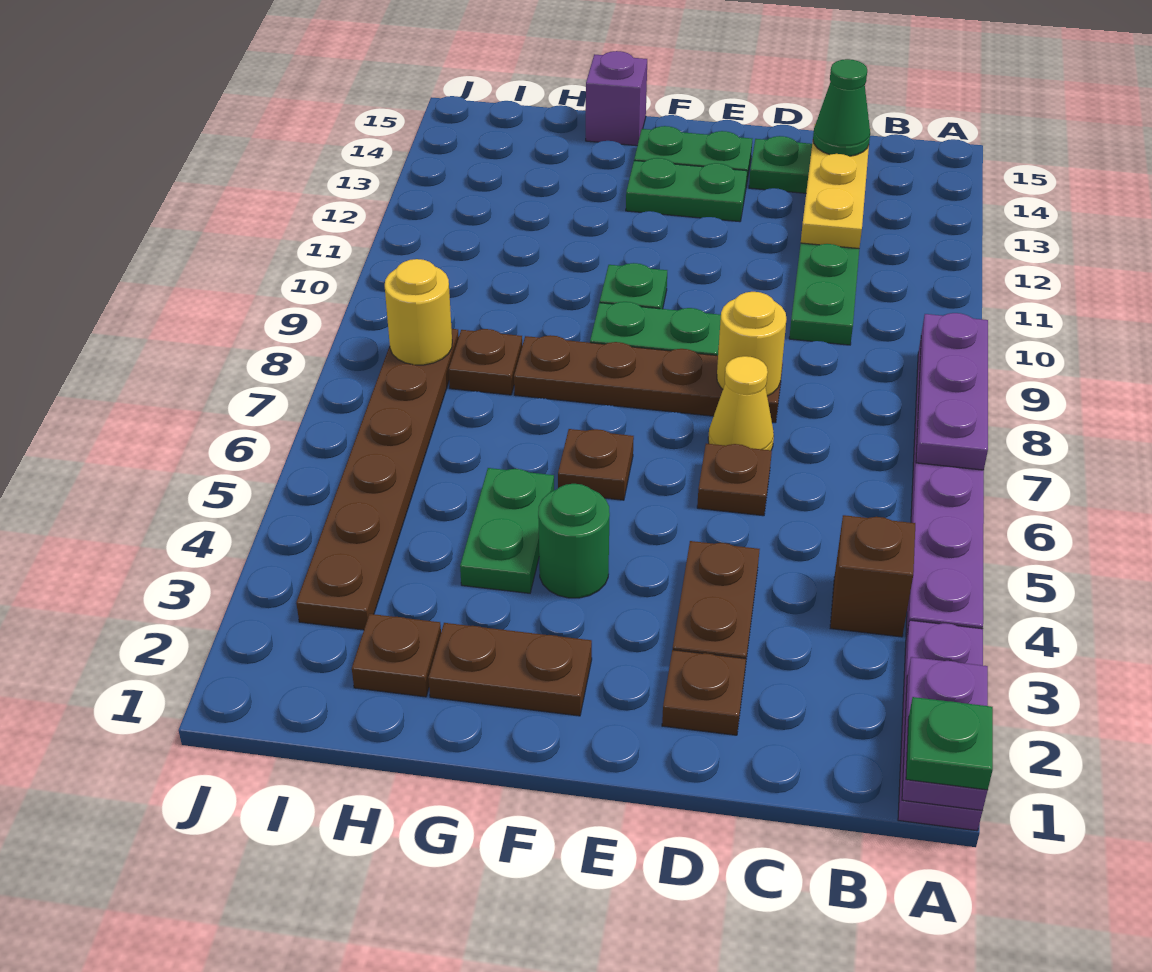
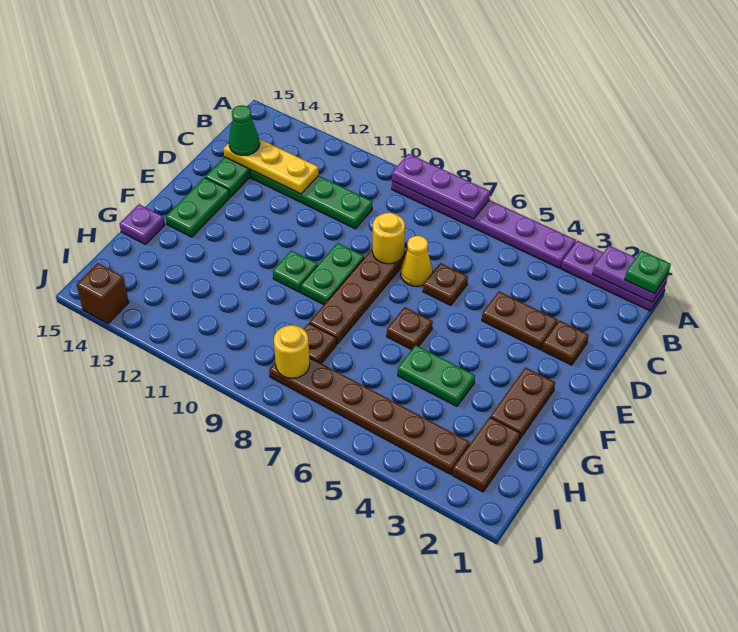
brown 1x1 brick [830,515,915,637] -> brown 1x1 brick moved to [77,263,129,324]
green 1x2 plate [626,158,747,222] -> none
green 1x1 round brick [538,484,610,598] -> none
purple 1x1 brick [586,51,647,146] -> purple 1x1 plate [120,204,165,244]
brown 1x1 plate [352,614,441,697] -> brown 1x2 plate [452,417,520,492]

